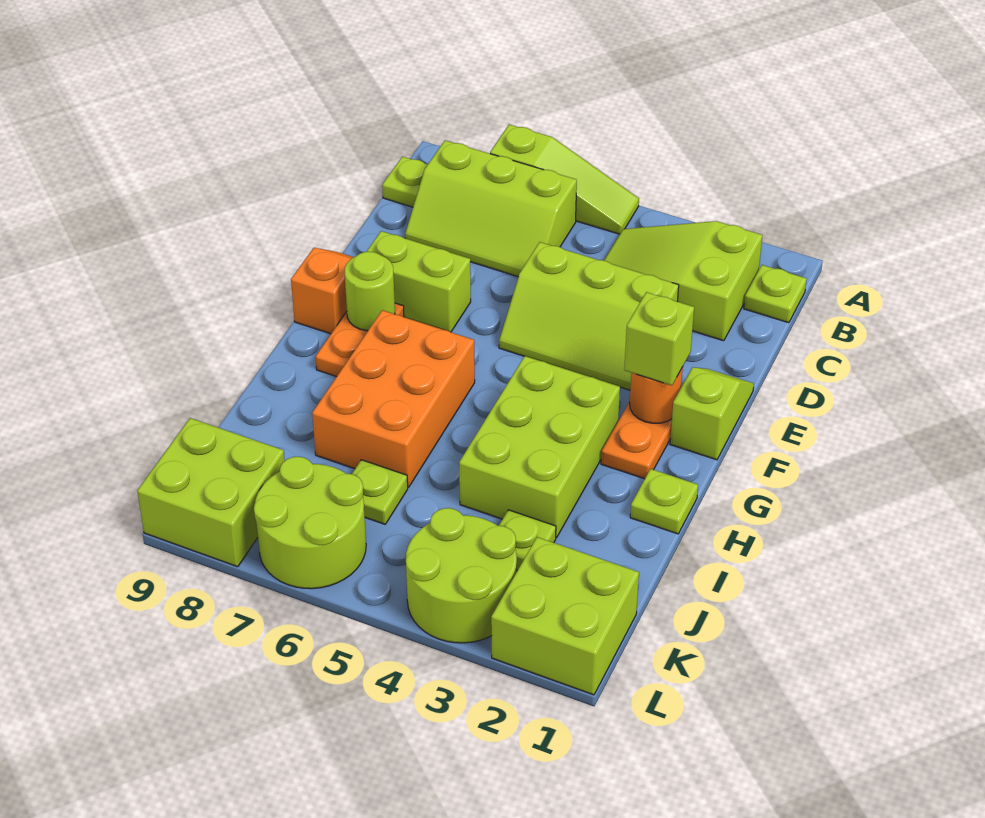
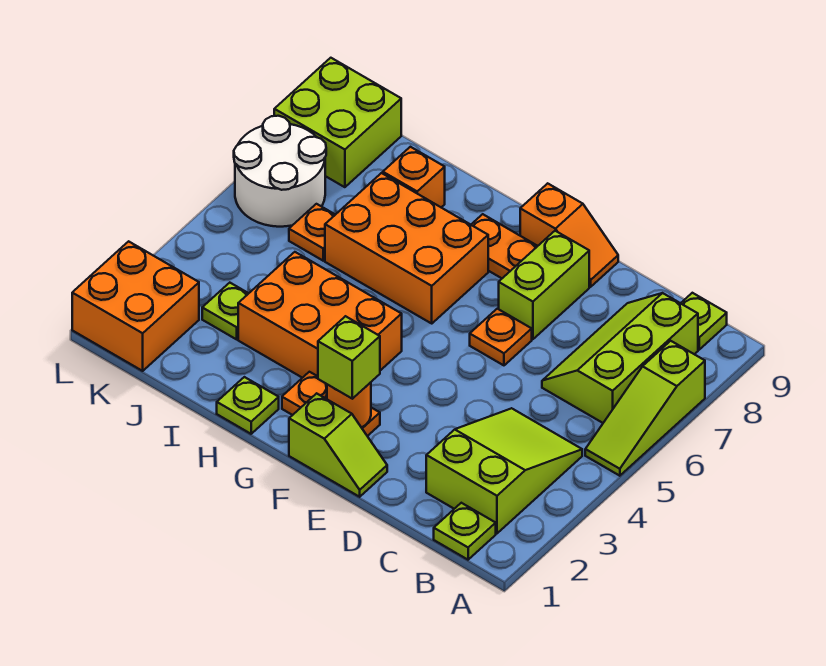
lime 2x3 slope [499,242,679,390] -> none
none -> orange 1x1 plate [470,309,532,365]
lime 1x1 round brick [345,252,395,331] -> none
lime 2x3 brick [459,356,620,538] -> orange 2x3 brick [238,252,402,378]
none -> orange 1x1 brick [383,147,445,207]
lime 1x1 plate [352,460,408,524] -> orange 1x1 plate [289,204,335,261]
lime 2x2 brick [491,537,639,695] -> orange 2x2 brick [72,241,199,371]
lime 2x2 round brick [406,508,517,643] -> none
lime 2x2 round brick [254,457,366,589] -> white 2x2 round brick [234,116,326,227]

